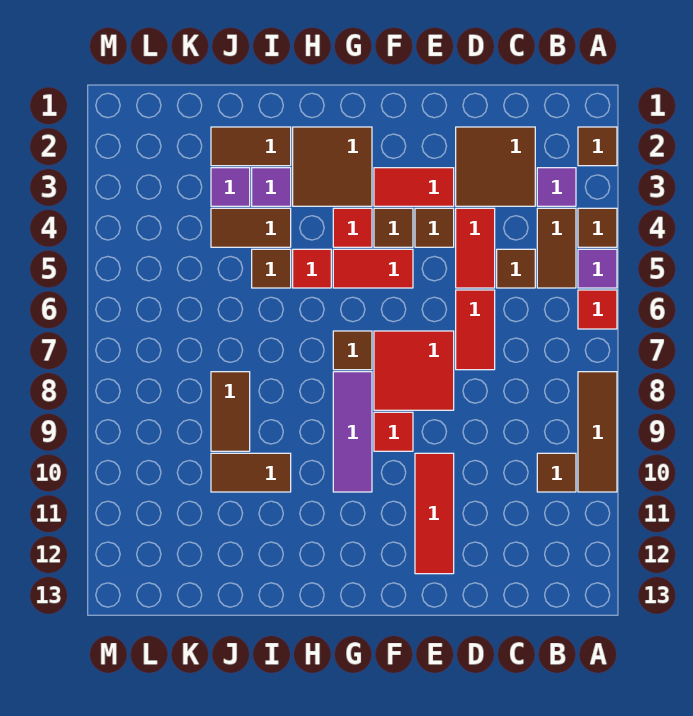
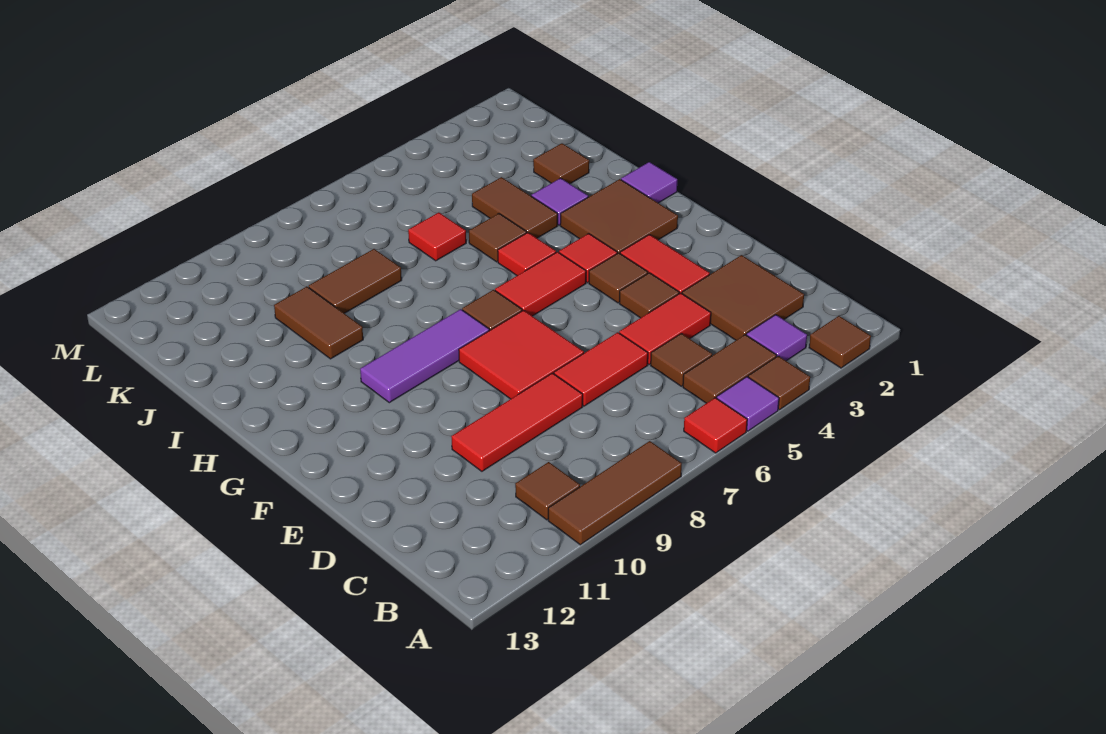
red 1x3 tile [415,453,454,574] -> red 1x3 tile moved to [451,373,583,471]
red 1x2 tile [333,249,413,288] -> red 1x2 tile turned to [495,252,586,316]
red 1x1 tile [374,412,413,451] -> red 1x1 tile moved to [408,212,466,261]
brown 1x2 tile [211,127,291,166] -> brown 1x1 tile [533,143,589,184]
purple 1x1 tile [211,168,250,206] -> purple 1x1 tile moved to [621,162,677,203]

